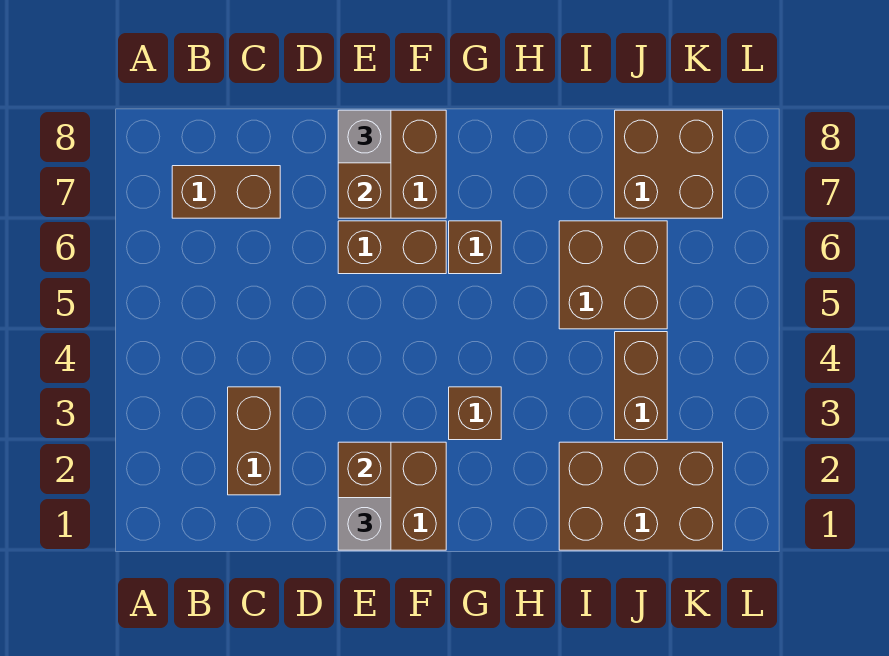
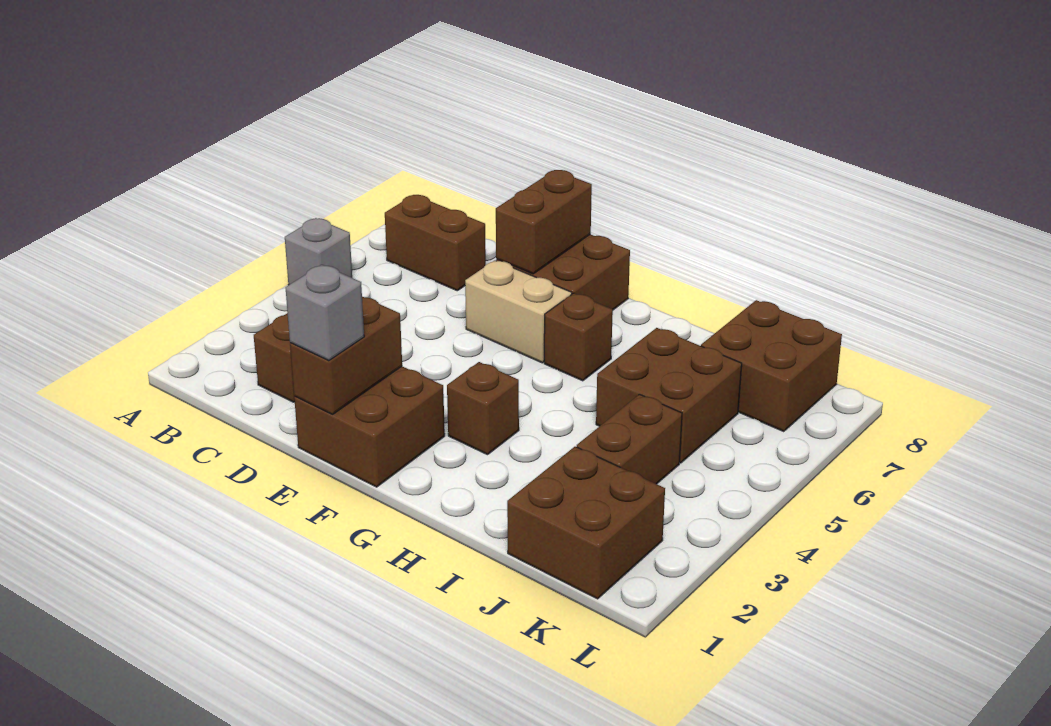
brown 1x2 brick [338,221,446,274] -> tan 1x2 brick [465,260,572,363]
grey 1x1 brick [338,110,391,163] -> grey 1x1 brick moved to [285,218,352,285]
brown 2x3 brick [559,442,723,550] -> brown 2x2 brick [507,447,665,599]

